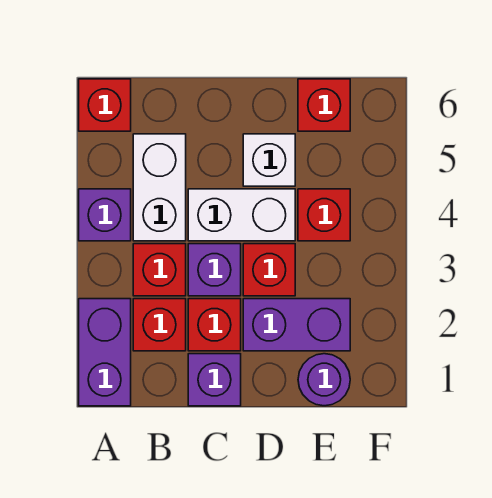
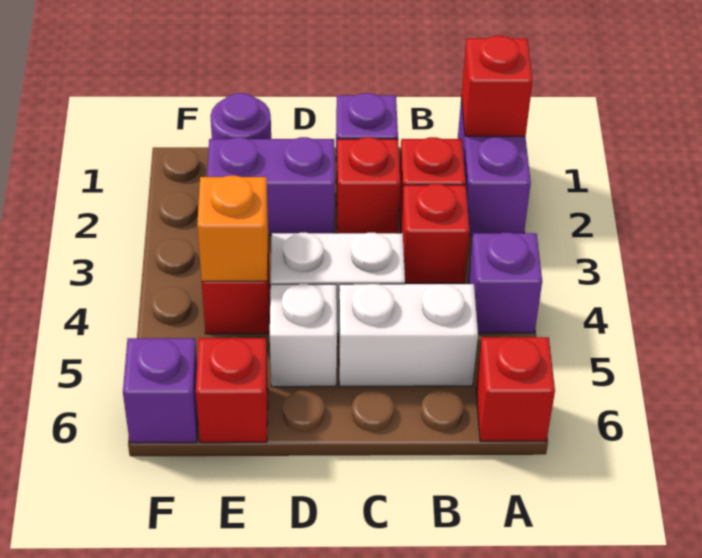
white 1x2 brick [133,134,186,241] -> white 1x2 brick turned to [339,284,478,386]
purple 1x1 brick [188,244,241,296] -> purple 1x1 brick moved to [123,338,198,443]
red 1x1 brick [243,244,295,296] -> red 1x1 brick moved to [461,36,533,136]
none -> orange 1x1 brick [197,176,268,281]

